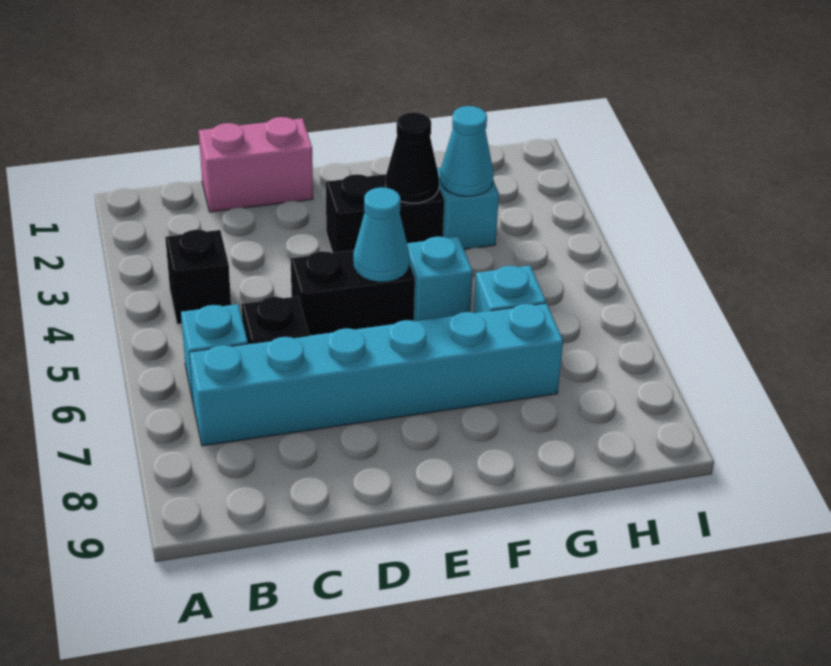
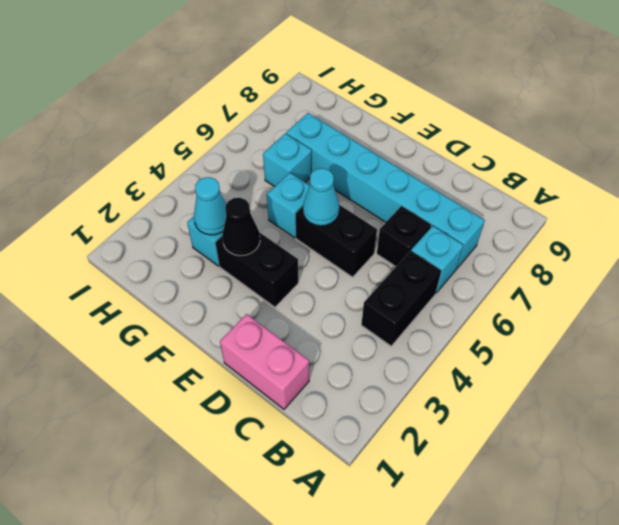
black 1x1 brick [165,230,231,324] -> black 1x2 brick [361,251,441,346]

